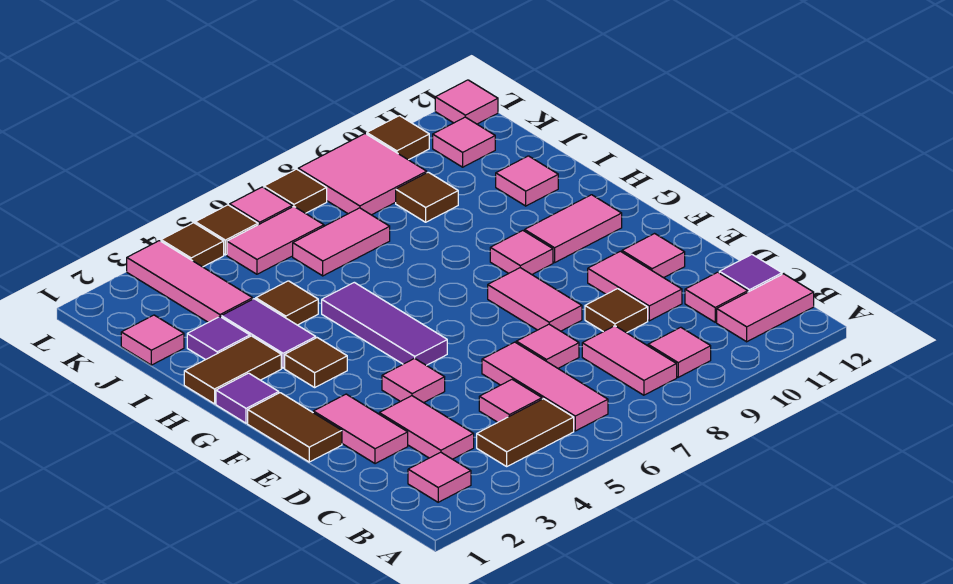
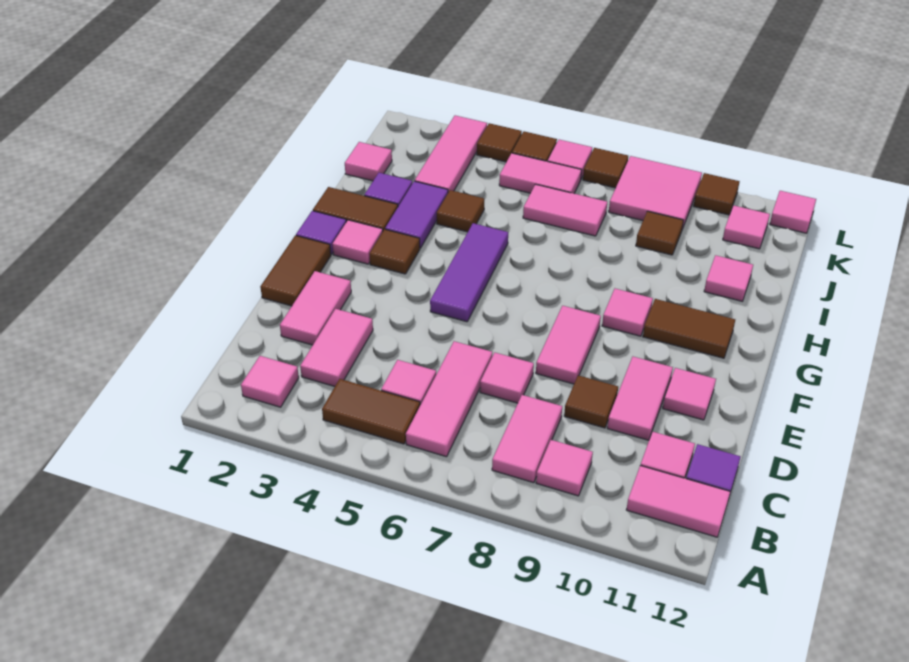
pink 1x1 tile [382,358,445,403] -> pink 1x1 tile moved to [333,220,383,264]
pink 1x2 tile [525,195,622,263] -> brown 1x2 tile [643,299,735,358]

